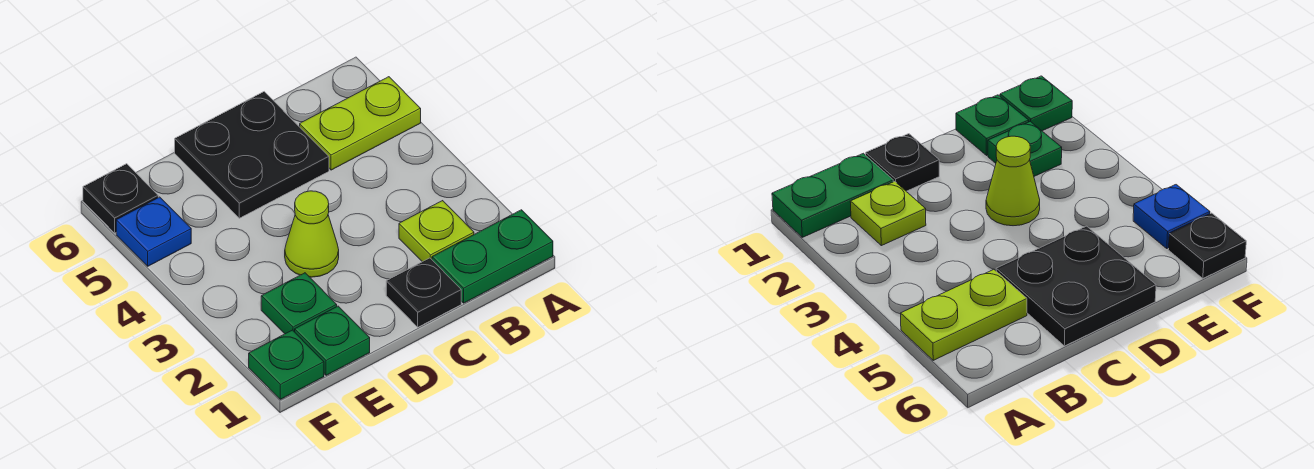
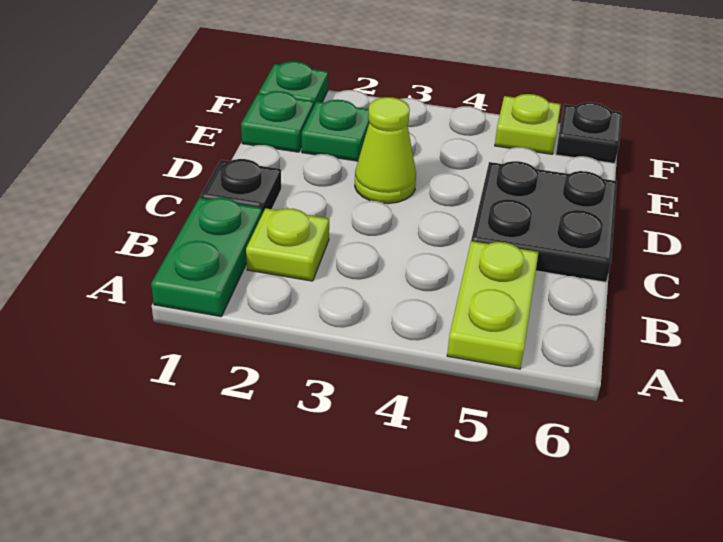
blue 1x1 plate [116,197,191,266] -> lime 1x1 plate [495,94,561,154]

